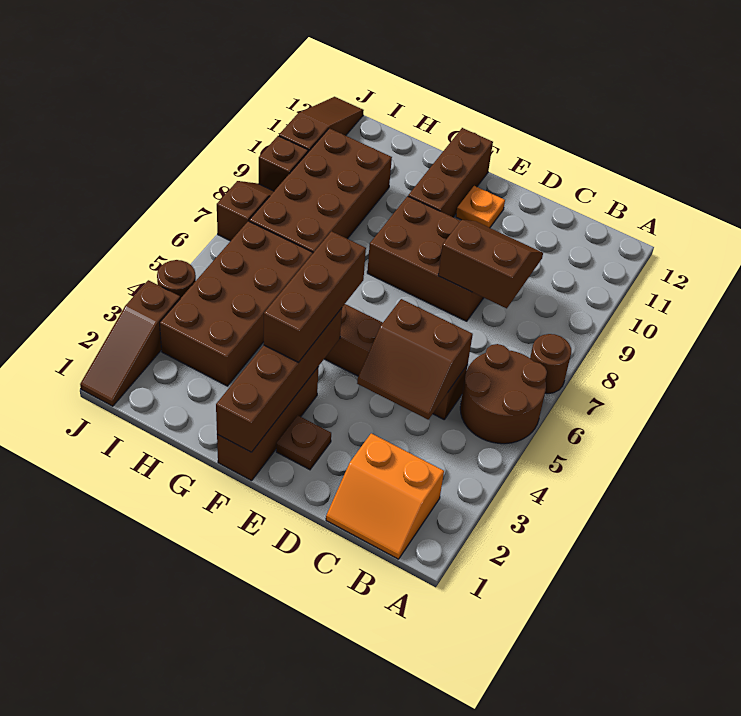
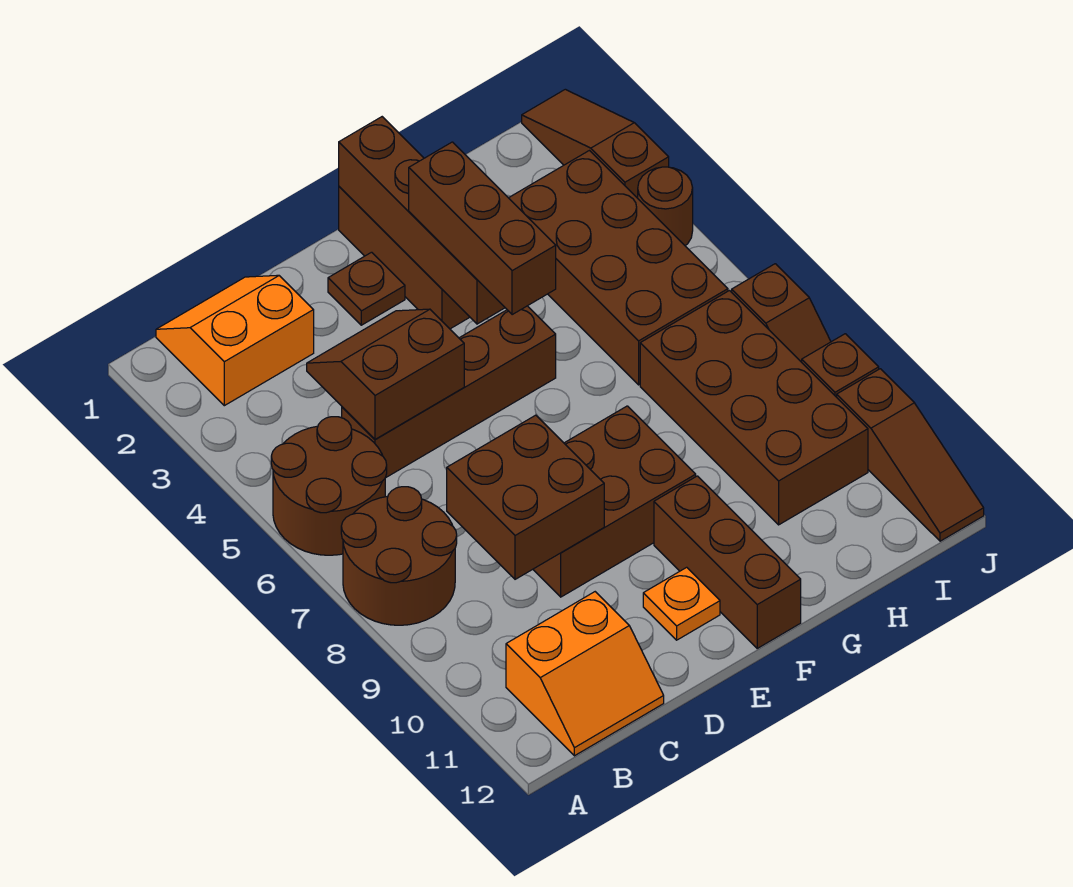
brown 1x1 round brick [530,334,571,394] -> brown 2x2 round brick [341,487,457,625]
none -> orange 2x2 slope [506,592,664,756]
brown 2x2 slope [438,220,543,308] -> brown 2x2 brick [447,415,604,579]

